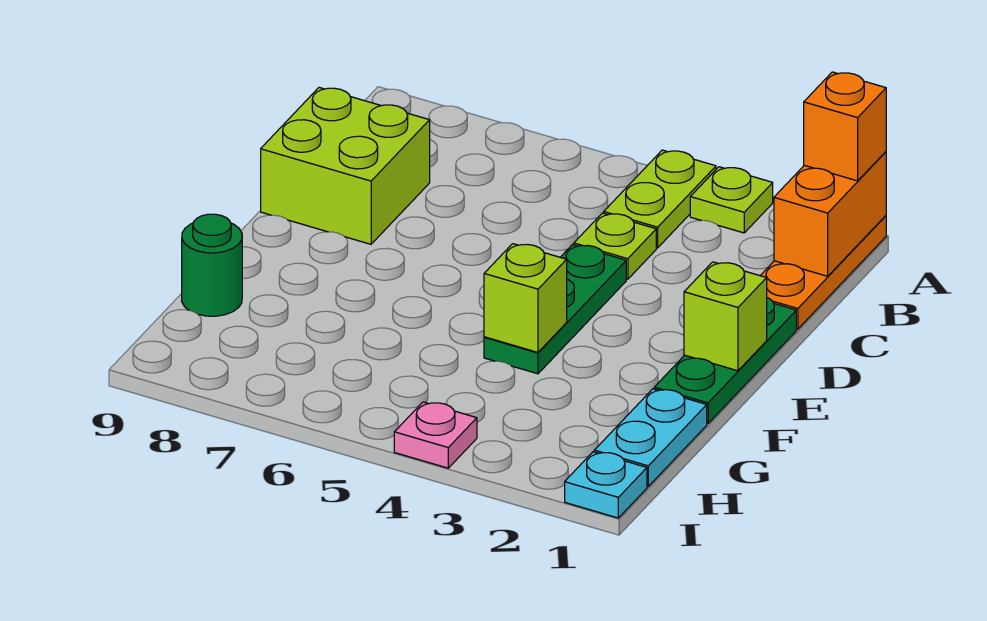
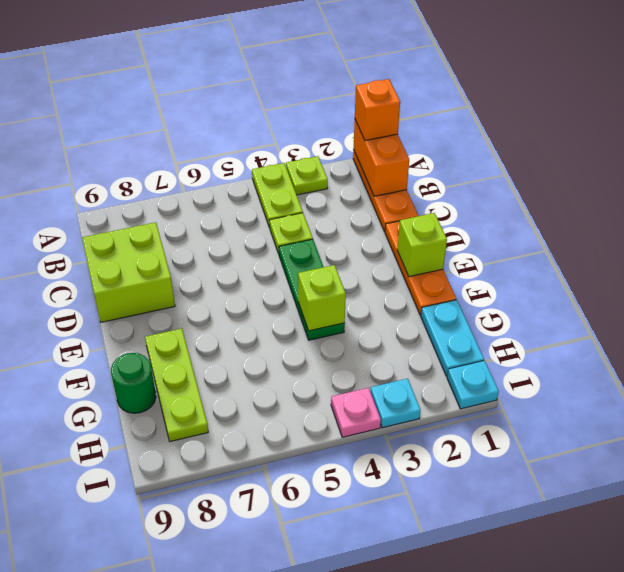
green 1x3 plate [654,298,796,424] -> orange 1x3 plate [385,221,456,315]
none -> lime 1x3 plate [145,328,208,441]
none -> cyan 1x1 plate [370,379,421,428]

